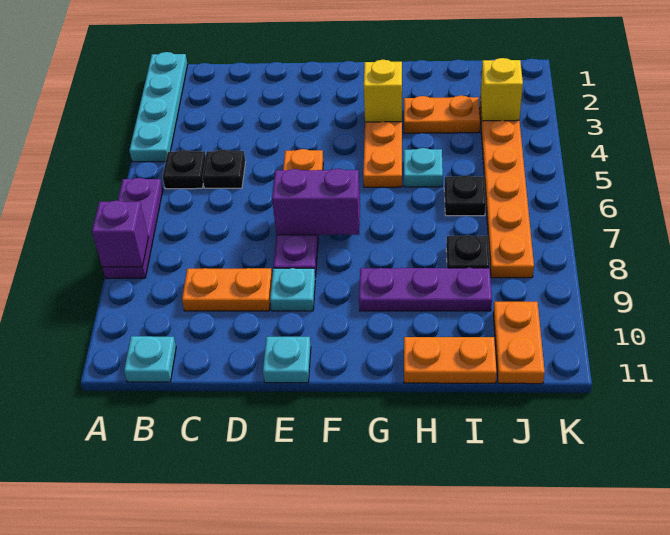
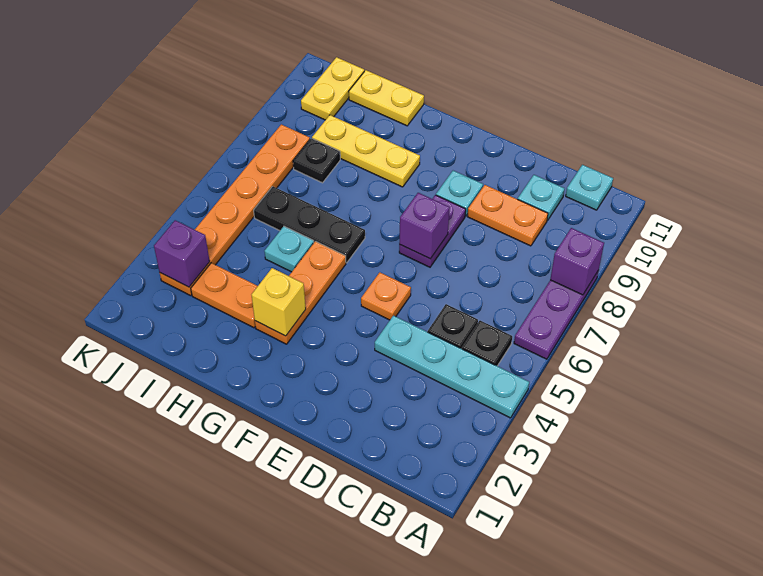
cyan 1x4 plate [129,52,188,162] -> cyan 1x4 plate turned to [375,316,529,418]
purple 1x2 brick [272,169,360,235] -> purple 1x1 brick [399,193,450,259]
cyan 1x1 plate [263,337,311,383] -> cyan 1x1 plate moved to [518,175,564,220]
purple 1x3 plate [359,268,492,311] -> yellow 1x3 plate [312,115,420,187]
orange 1x2 plate [404,337,497,383] -> yellow 1x2 plate [349,70,424,126]
black 1x1 plate [444,175,486,216] -> black 1x3 plate [254,186,365,263]
yellow 1x1 brick [480,58,523,121] -> purple 1x1 brick [154,220,210,287]
orange 1x2 plate [493,302,545,384] -> yellow 1x2 plate [301,57,364,120]

